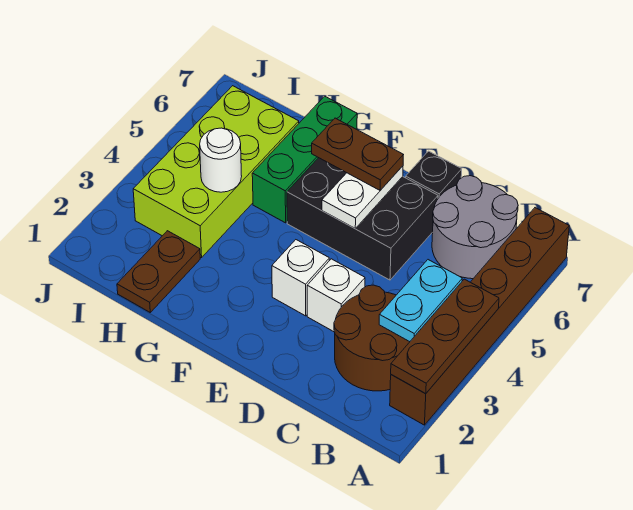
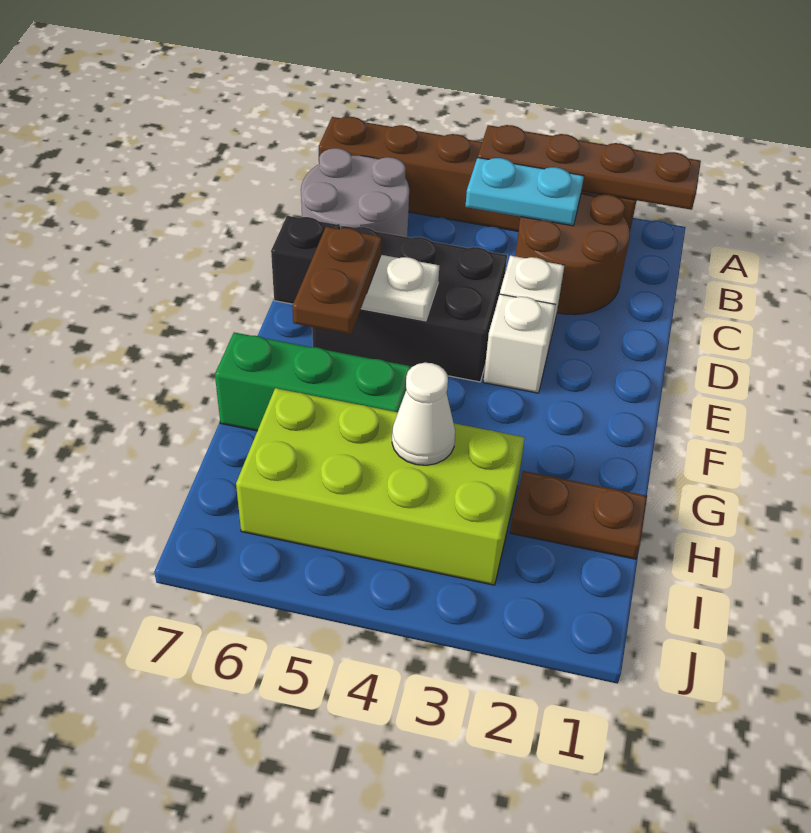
brown 1x3 plate [391,279,499,394] -> brown 1x4 plate [478,125,701,210]
black 2x3 brick [287,158,438,280] -> black 2x3 brick turned to [312,226,507,382]
white 1x1 round brick [200,128,242,192] -> white 1x1 cone [392,363,455,465]

